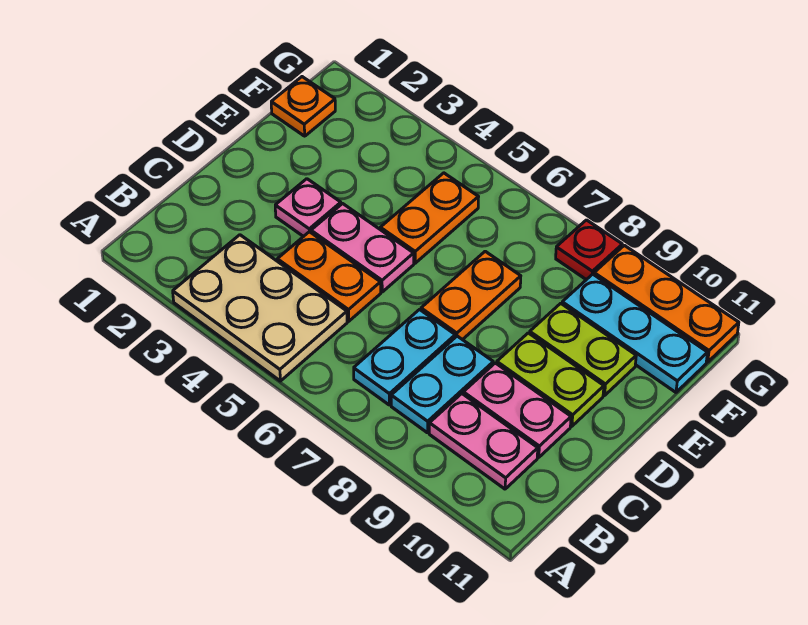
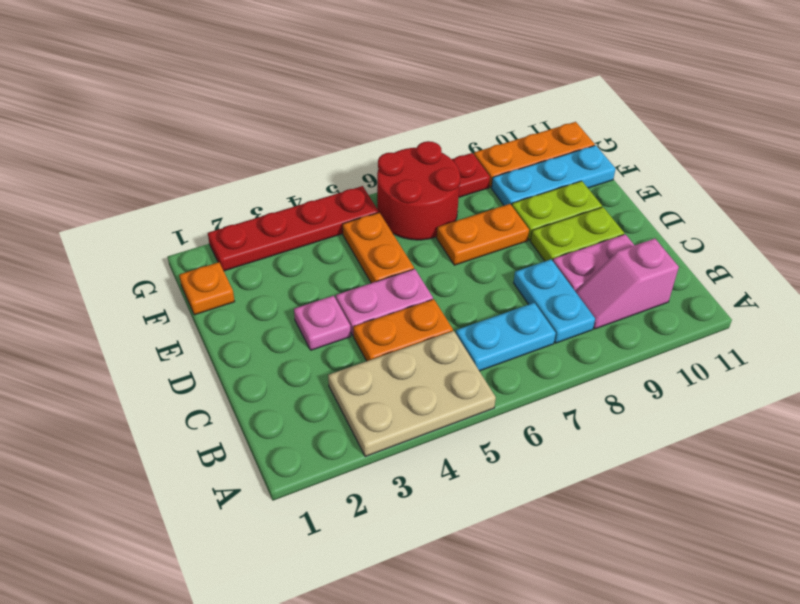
cyan 1x2 plate [354,310,455,405] -> cyan 1x2 plate turned to [456,303,556,371]
pink 1x2 plate [429,394,538,489] -> pink 1x2 slope [576,239,679,329]
orange 1x2 plate [421,251,521,340] -> orange 1x2 plate turned to [437,204,529,265]
none -> red 2x2 round brick [377,141,460,240]
none -> red 1x4 plate [208,186,379,271]

